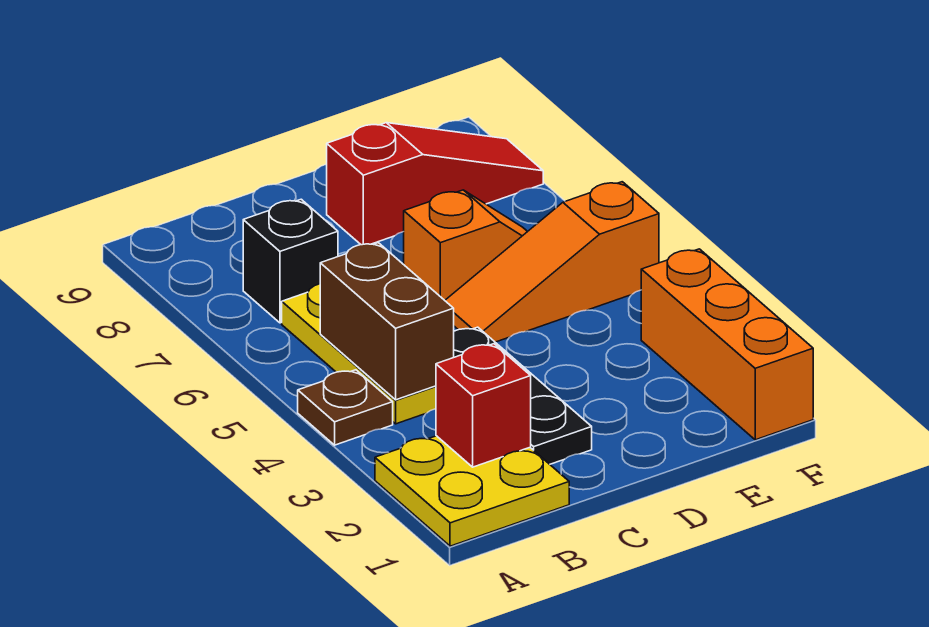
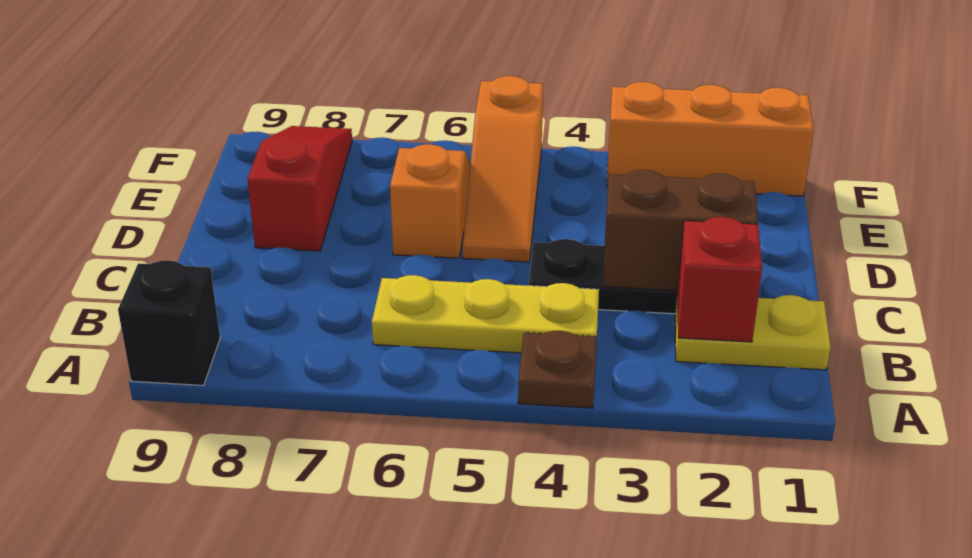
yellow 2x2 plate [375,436,569,546] -> yellow 1x2 plate [675,295,831,370]
brown 1x2 brick [320,243,454,400] -> brown 1x2 brick moved to [603,170,758,291]
black 1x1 brick [243,199,338,323] -> black 1x1 brick moved to [118,260,220,386]

